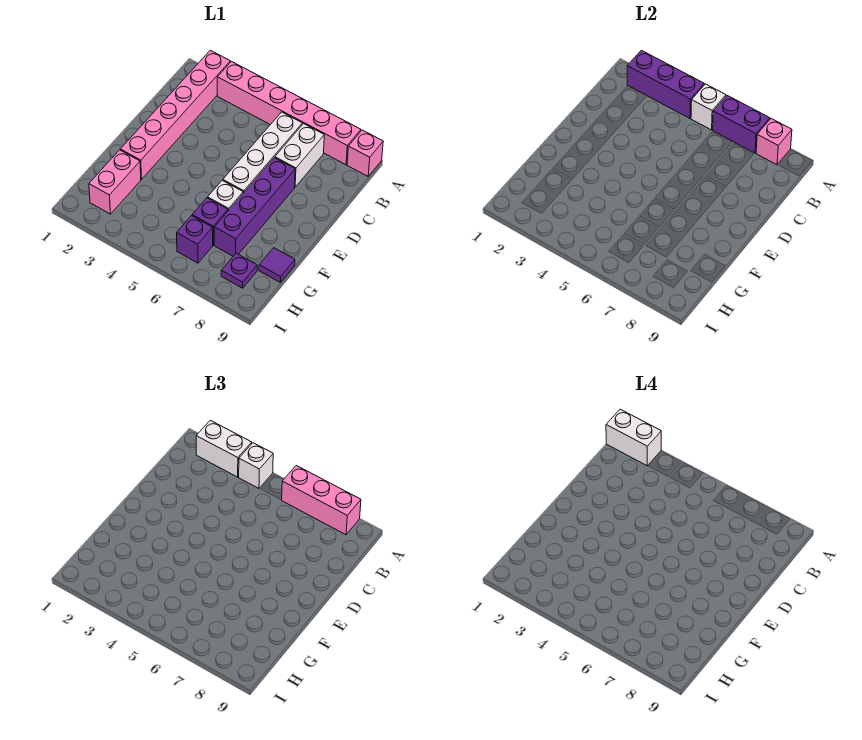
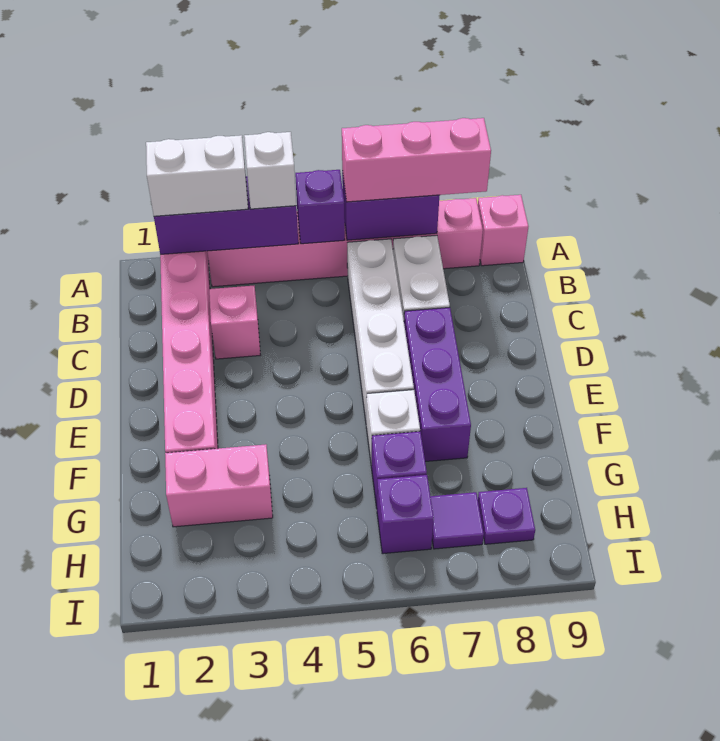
white 1x2 brick [606,409,661,466] -> none
white 1x1 brick [691,84,726,130] -> purple 1x1 brick [295,170,345,244]
pink 1x1 brick [756,119,792,165] -> pink 1x1 brick moved to [209,286,260,359]
purple 1x4 brick [214,158,295,256] -> purple 1x3 brick [404,307,471,462]
pink 1x2 brick [89,150,141,214] -> pink 1x2 brick turned to [165,444,273,527]
purple 1x1 tile [259,248,295,282] -> purple 1x1 tile moved to [431,492,484,549]

